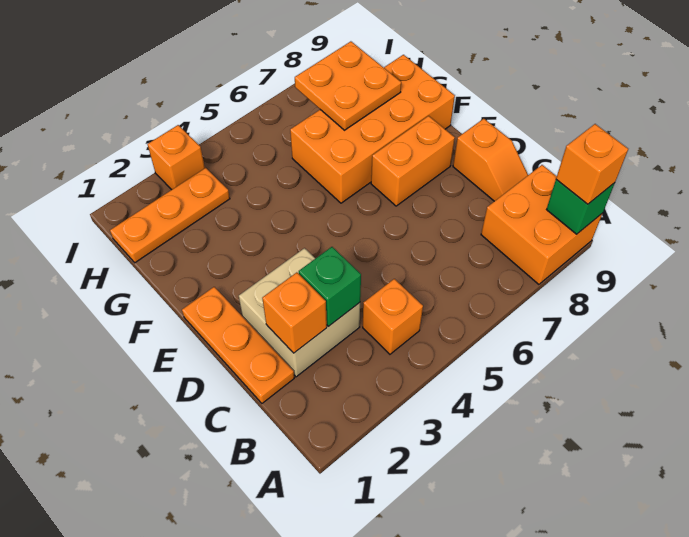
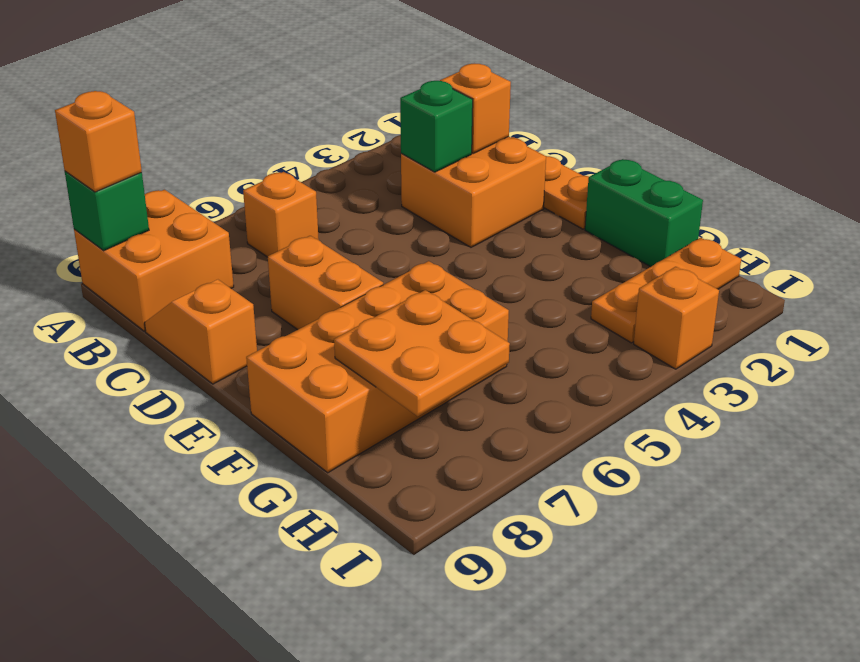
orange 1x1 brick [363,279,423,354] -> orange 1x1 brick moved to [243,172,319,257]
tan 2x2 brick [239,248,360,377] -> orange 2x2 brick [401,137,546,247]
orange 1x2 brick [371,116,455,206] -> orange 1x2 brick turned to [268,236,383,330]
none -> green 1x2 brick [585,159,703,267]

